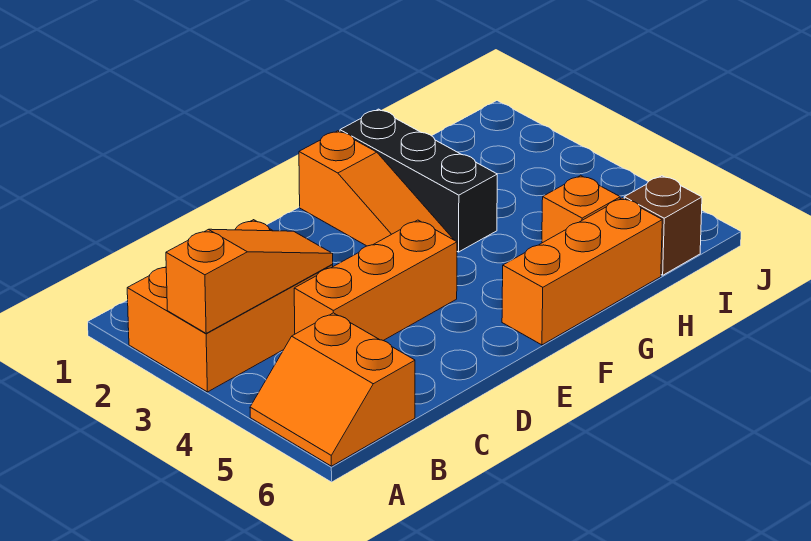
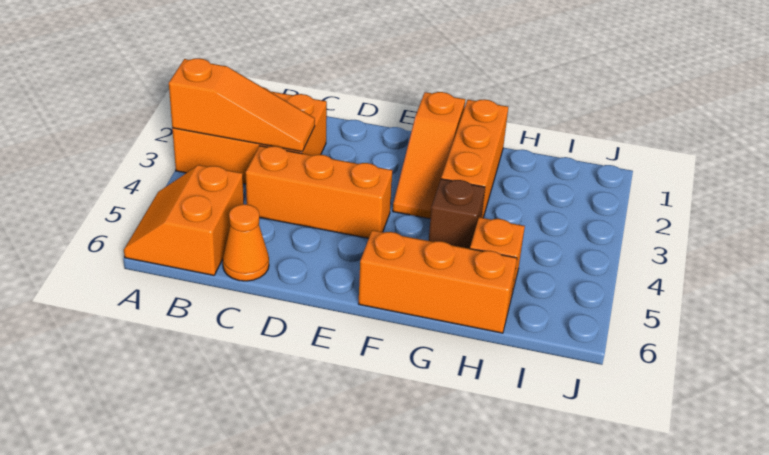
none -> orange 1x1 cone [223,204,269,281]
black 1x3 brick [340,109,497,252] -> orange 1x3 brick [441,99,508,218]
brown 1x1 brick [624,176,702,275] -> brown 1x1 brick moved to [429,179,485,249]

